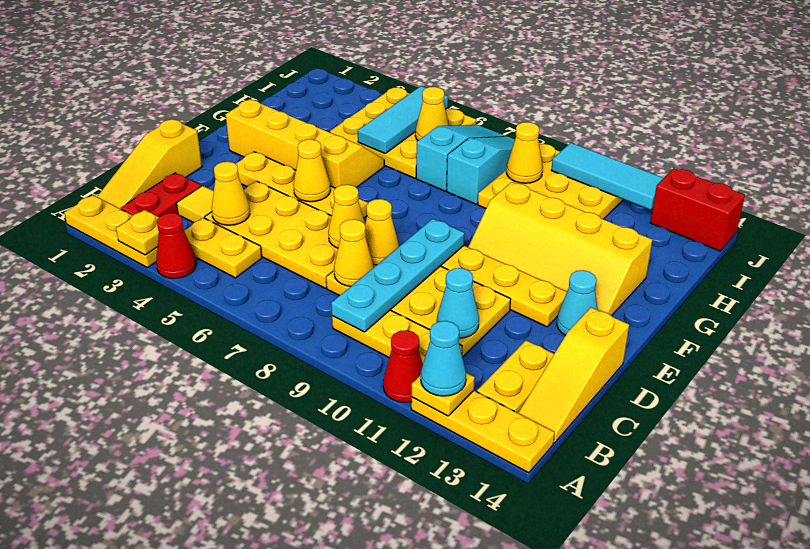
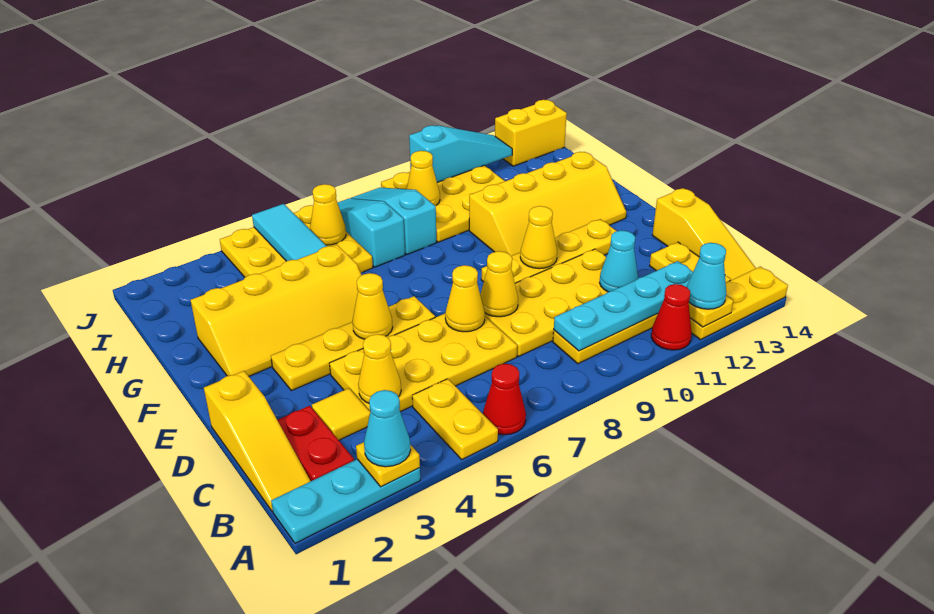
yellow 1x3 plate [64,195,157,268] -> cyan 1x3 plate [271,459,420,543]
red 1x1 cone [156,213,196,278] -> red 1x1 cone moved to [483,364,526,435]
yellow 1x2 plate [184,218,262,278] -> yellow 1x2 plate turned to [412,379,498,459]
cyan 1x4 plate [331,219,465,332] -> cyan 1x4 plate turned to [554,261,693,351]
yellow 1x1 cone [334,219,374,286] -> yellow 1x1 cone moved to [520,206,557,269]
cyan 1x1 cone [557,270,598,335] -> cyan 1x1 cone moved to [364,390,411,467]
yellow 2x4 slope [226,99,384,188] -> yellow 2x4 slope turned to [191,245,362,376]
cyan 1x3 tile [551,143,663,210] -> cyan 1x3 slope [409,125,512,182]
red 1x2 brick [650,168,745,251] -> yellow 1x2 brick [495,100,567,166]

